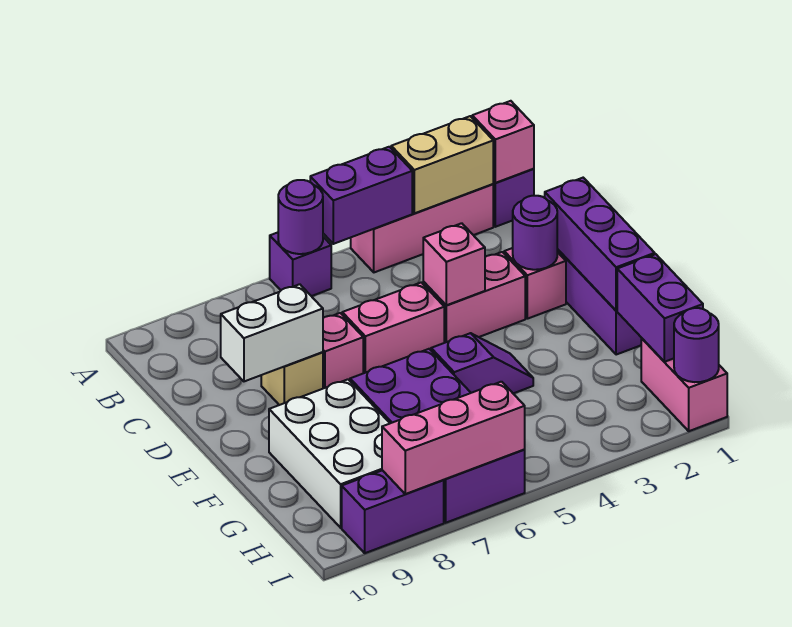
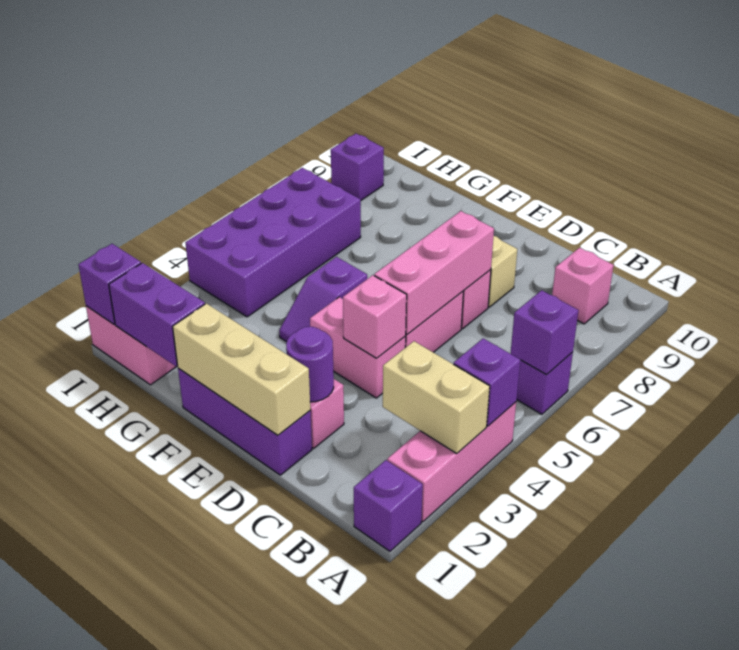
pink 1x1 brick [472,101,534,183] -> pink 1x1 brick moved to [552,248,614,324]
tan 1x2 brick [391,116,493,213] -> tan 1x2 brick turned to [383,341,490,453]
purple 1x2 brick [310,147,412,244] -> purple 1x1 brick [454,338,520,426]
purple 1x1 round brick [278,180,323,254] -> purple 1x1 brick [511,290,579,375]
purple 1x3 brick [545,178,655,311] -> tan 1x3 brick [173,303,310,435]
pink 1x2 brick [423,252,525,343] -> pink 1x2 brick turned to [310,297,406,398]
white 1x2 brick [221,284,323,381] -> none
purple 2x4 brick [350,349,525,523] -> purple 2x4 brick turned to [185,168,361,317]
white 2x3 brick [269,379,390,528] -> none
purple 1x1 round brick [674,308,719,382] -> purple 1x1 brick [78,244,141,324]
pink 1x3 brick [382,382,525,494] -> pink 1x3 brick moved to [374,211,494,334]
purple 1x2 brick [342,470,444,553] -> purple 1x1 brick [331,134,384,200]

